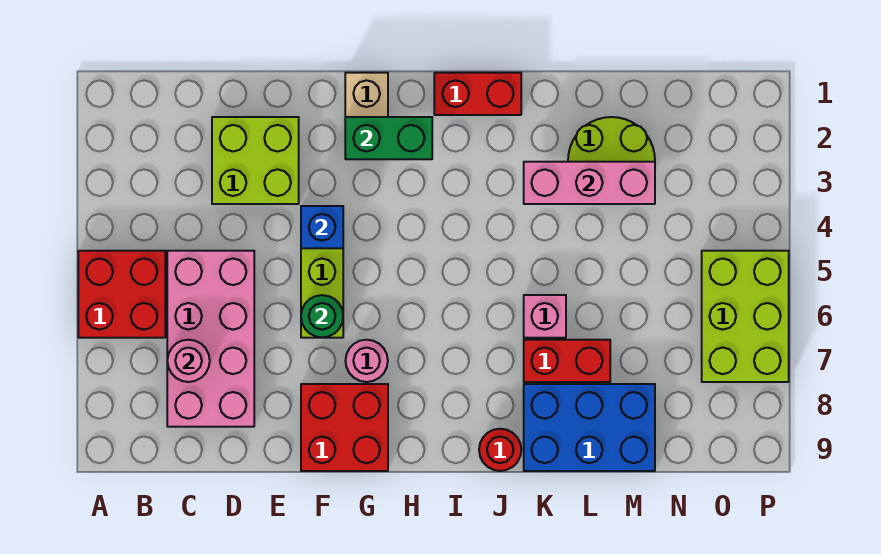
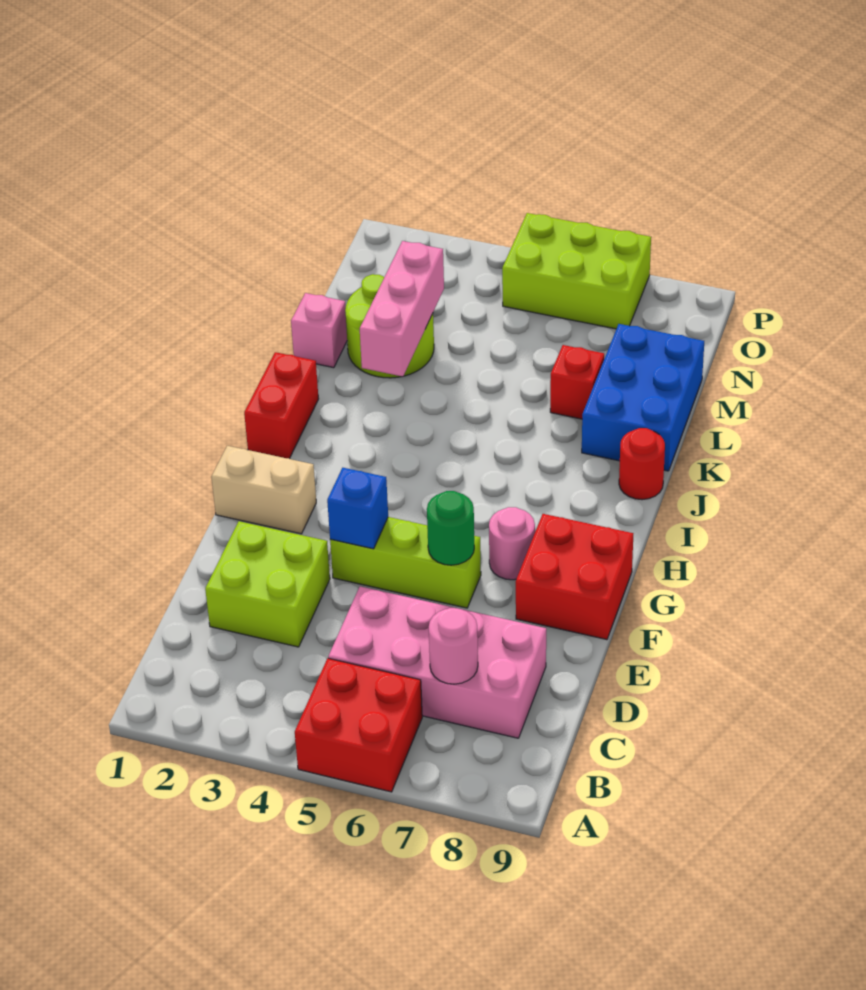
green 1x2 brick [345,117,432,159] -> none
pink 1x1 brick [524,295,566,338] -> pink 1x1 brick moved to [291,293,347,368]
red 1x2 brick [524,340,610,382] -> red 1x1 brick [550,345,604,419]

